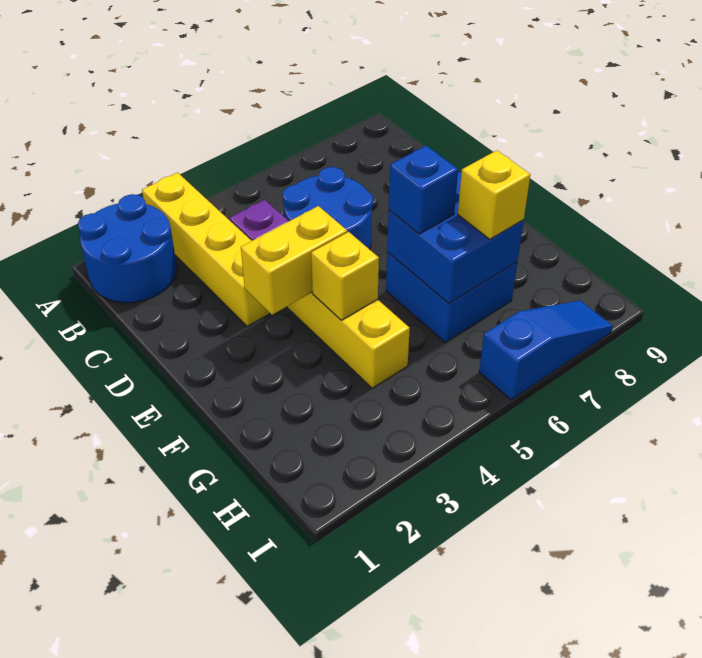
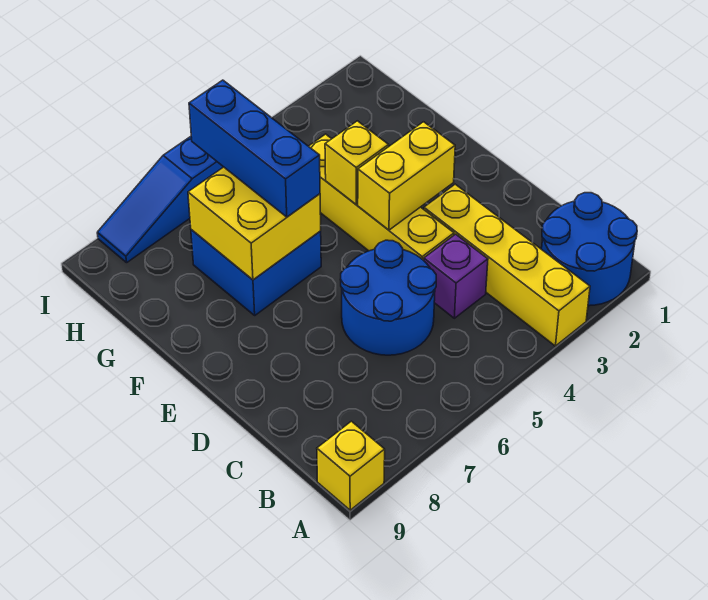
blue 2x2 brick [387,172,524,303] -> yellow 2x2 brick [188,167,321,280]
blue 1x1 brick [389,145,458,234] -> blue 1x3 brick [189,80,320,217]
yellow 1x1 brick [458,150,530,239] -> yellow 1x1 brick moved to [317,421,385,510]

